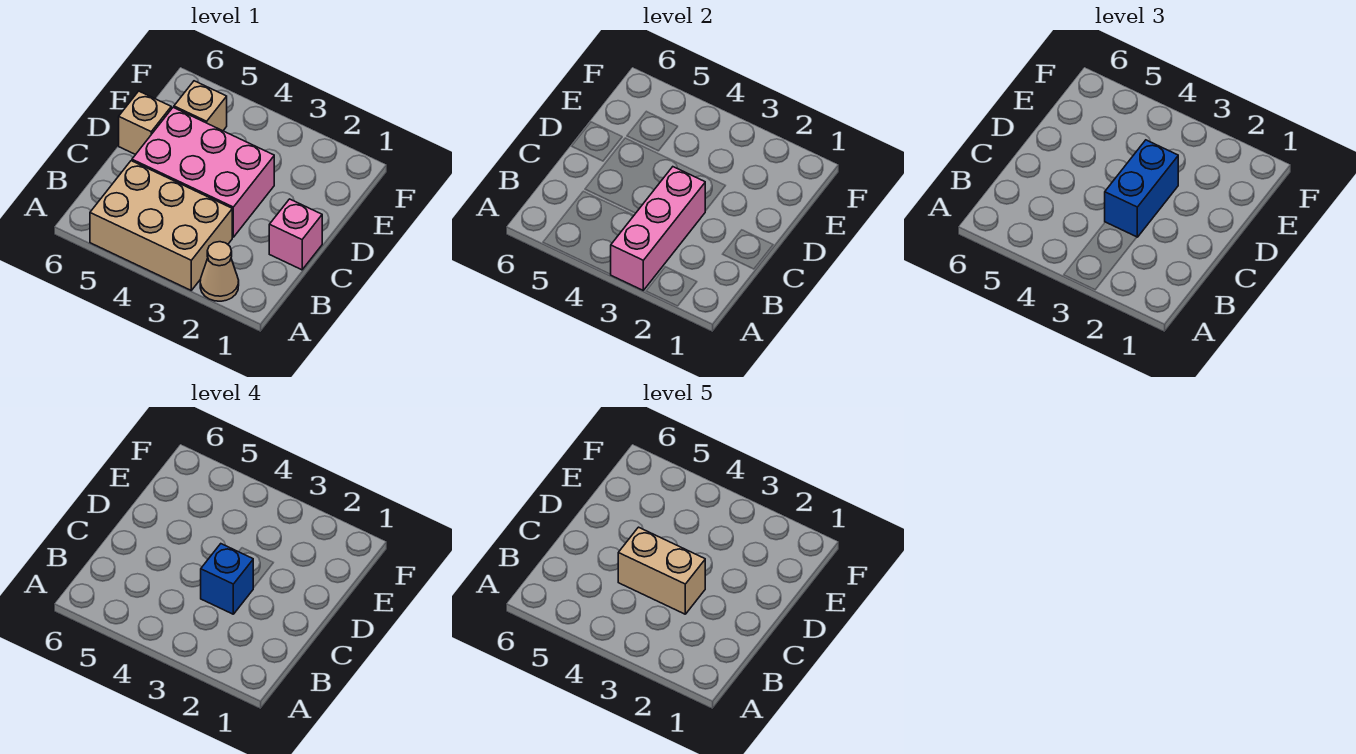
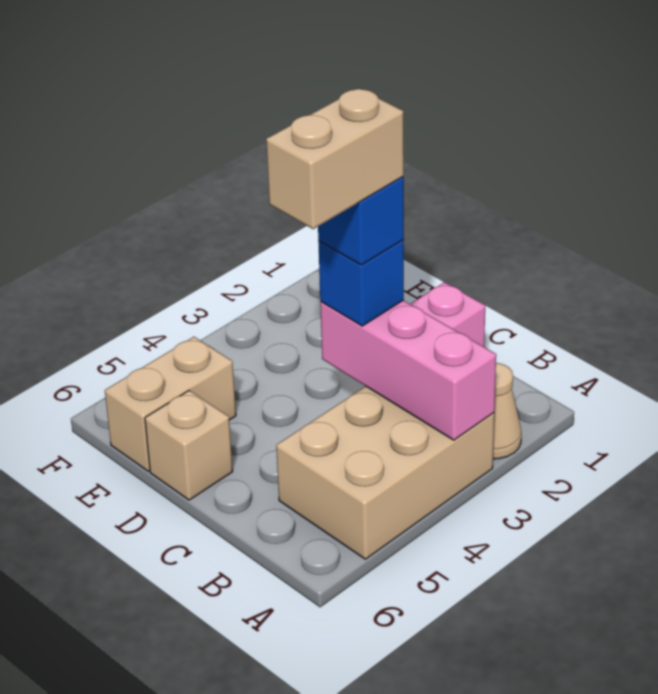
pink 2x3 brick [132,107,274,237] -> none
blue 1x2 brick [1105,140,1178,237] -> blue 1x1 brick [318,240,404,326]
tan 1x1 brick [174,81,227,131] -> tan 1x2 brick [105,337,236,471]

